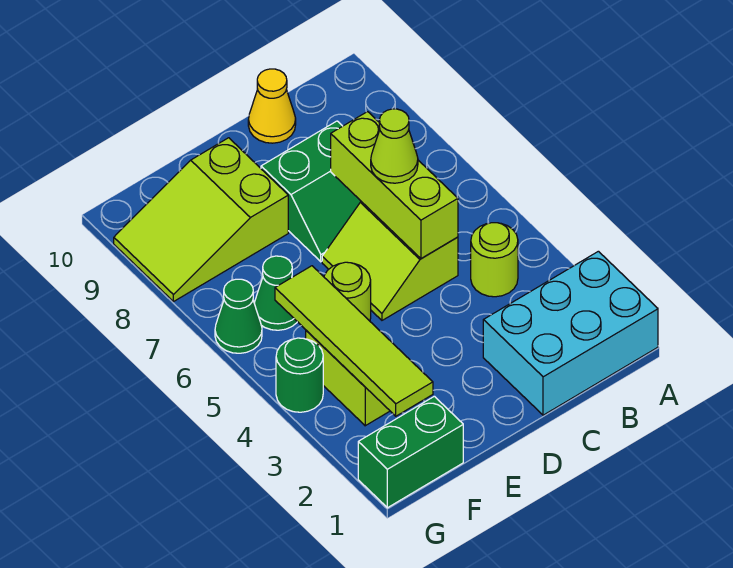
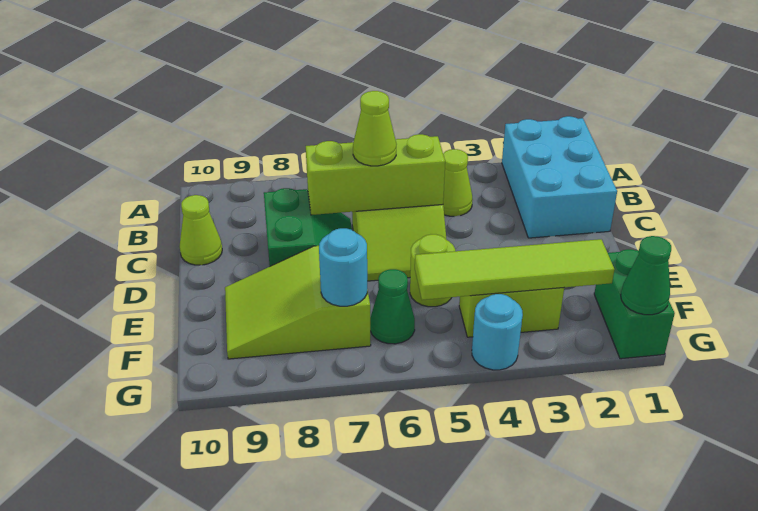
lime 1x1 round brick [471,223,518,297] -> lime 1x1 cone [443,149,473,216]
yellow 1x1 cone [248,69,296,143] -> lime 1x1 cone [180,195,222,265]
lime 2x3 slope [114,138,288,302] -> lime 2x3 slope turned to [225,246,371,359]
none -> cyan 1x1 round brick [319,228,367,306]
green 1x1 round brick [276,338,323,412] -> cyan 1x1 round brick [472,294,523,370]
green 1x1 cone [215,279,262,353] -> green 1x1 cone moved to [621,236,671,315]

